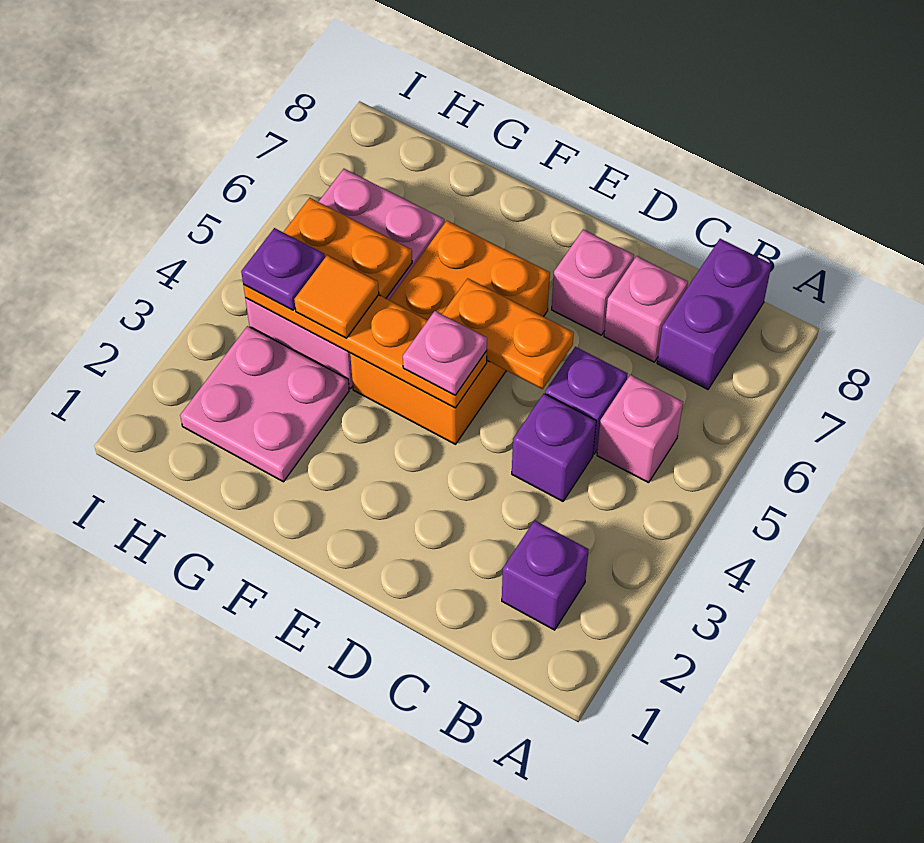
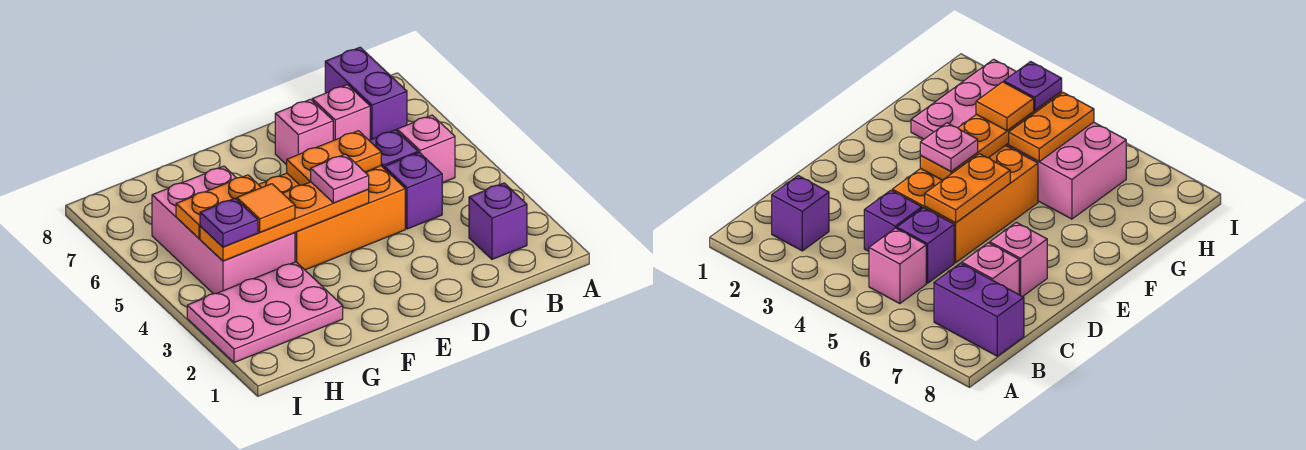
orange 2x3 brick [350,221,550,444] -> orange 2x3 brick turned to [258,166,405,270]
pink 2x2 plate [180,326,349,482] -> pink 2x3 plate [187,262,343,363]

